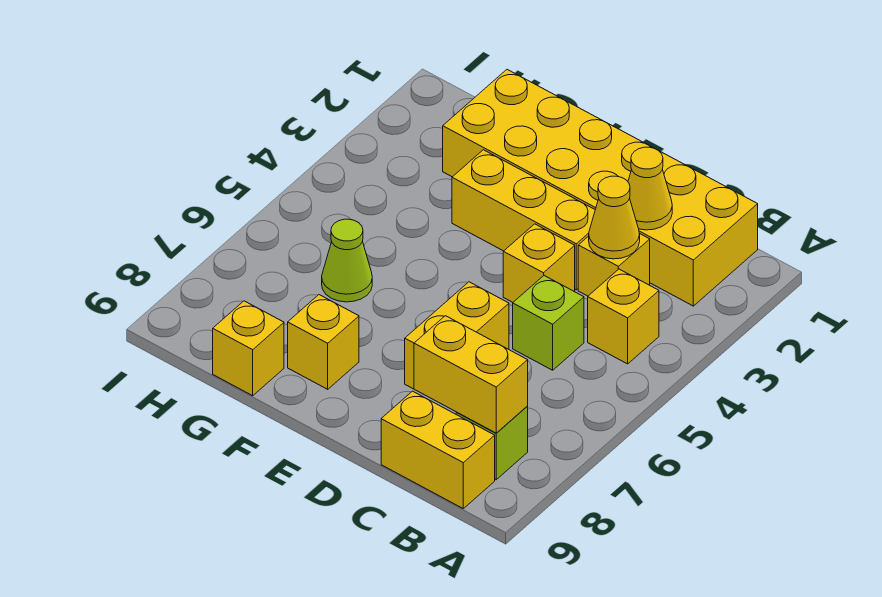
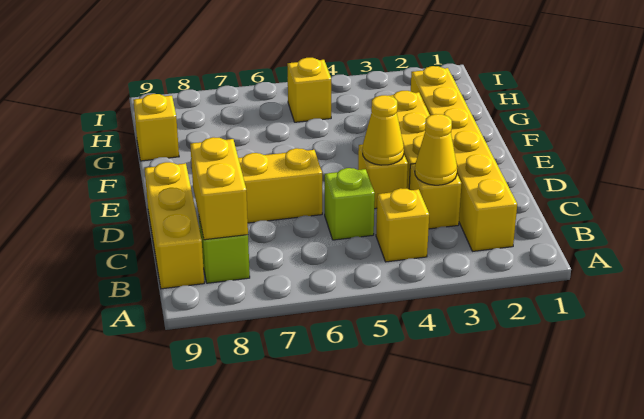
yellow 2x6 brick [443,70,758,306] -> yellow 1x6 brick [411,66,517,251]
yellow 1x2 brick [381,391,495,508] -> yellow 1x3 brick [145,162,204,289]
yellow 1x1 cone [628,147,672,230] -> yellow 1x1 cone moved to [363,95,404,165]
yellow 1x1 brick [288,295,359,389] -> yellow 1x1 brick moved to [287,58,331,122]
lime 1x1 cone [322,219,372,302] -> none

